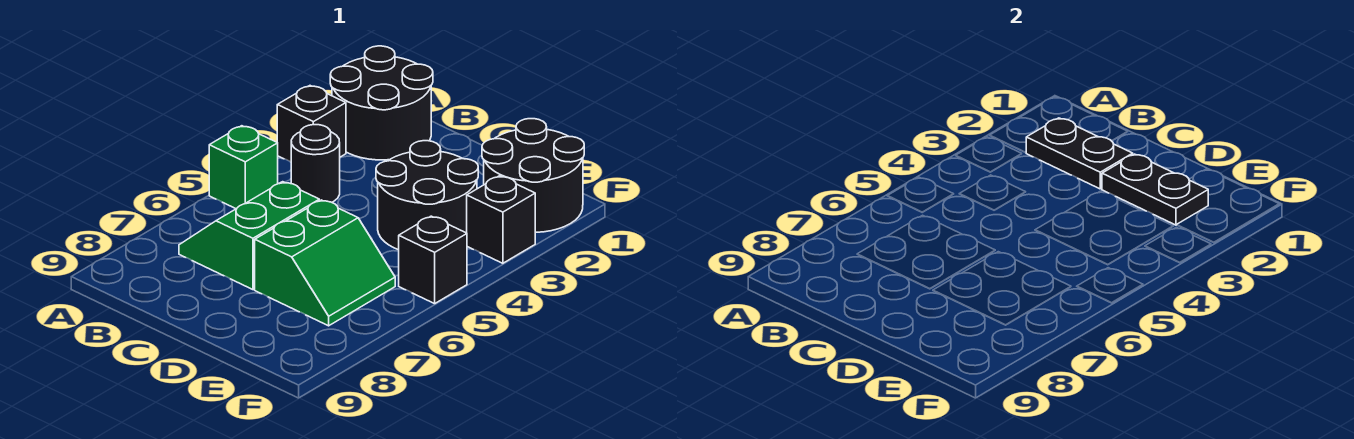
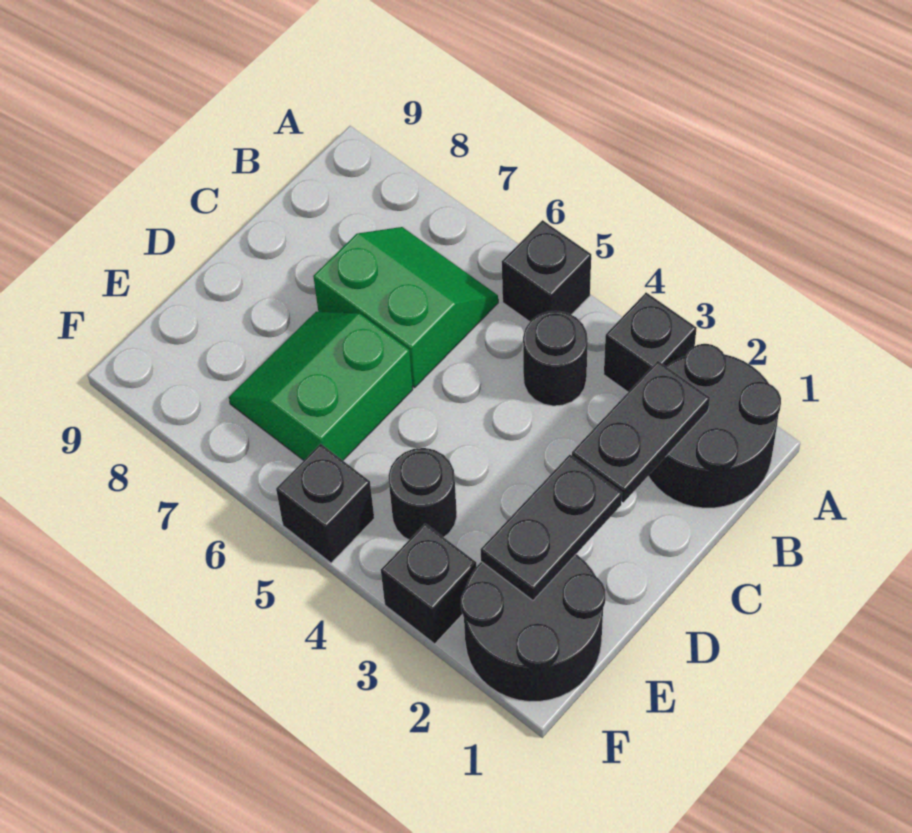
green 1x1 brick [209,126,278,209] -> black 1x1 brick [502,220,591,322]
black 2x2 round brick [376,141,478,250] -> black 1x1 round brick [388,448,457,540]
green 2x2 slope [255,200,395,326] -> green 2x2 slope turned to [229,312,413,460]

